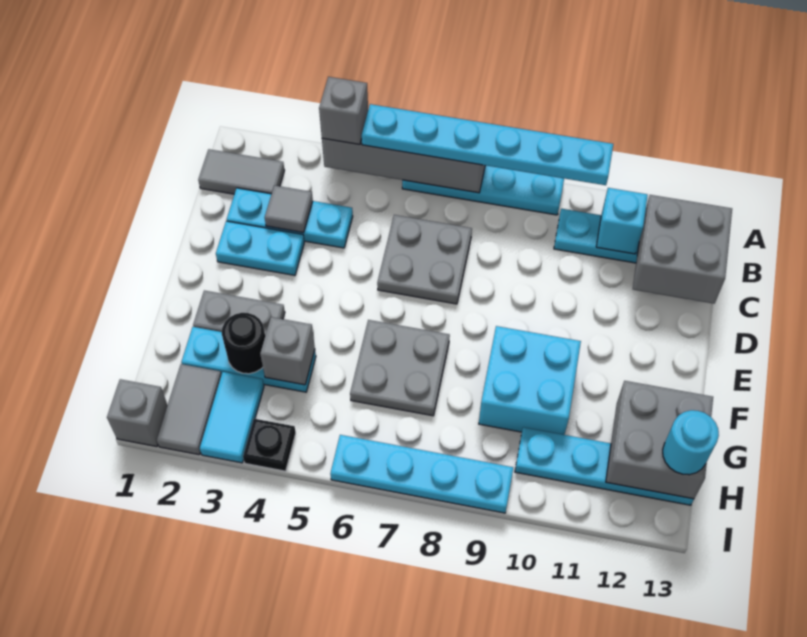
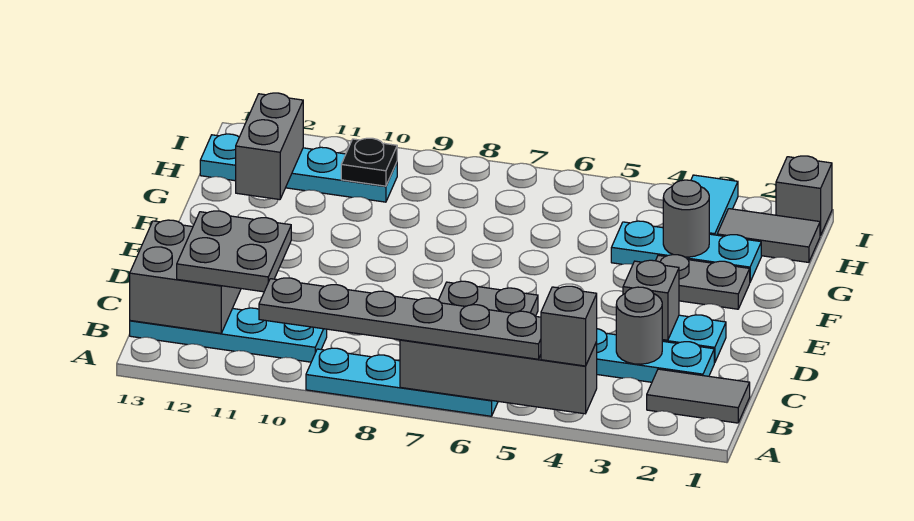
cyan 1x6 plate [362,104,613,185] -> grey 1x6 plate [259,278,541,359]
cyan 1x1 brick [596,188,648,254] -> none
grey 1x1 tile [265,185,313,233] -> grey 1x1 round brick [616,287,662,364]
grey 2x2 plate [350,320,450,416] -> grey 2x2 plate moved to [177,211,291,292]
cyan 2x2 brick [479,326,581,435] -> none
black 1x1 round brick [222,313,265,374] -> grey 1x1 round brick [663,180,709,257]
grey 1x1 brick [260,317,315,385] -> grey 1x1 brick moved to [623,260,679,340]
grey 2x2 brick [606,381,713,499] -> grey 1x2 brick [236,93,303,200]
grey 1x2 tile [157,364,221,455] -> grey 1x2 tile turned to [717,209,820,262]
cyan 1x1 round brick [663,410,719,475] -> none
black 1x1 plate [243,419,296,471] -> black 1x1 plate moved to [341,138,397,186]
cyan 1x4 plate [330,435,513,513] -> none

